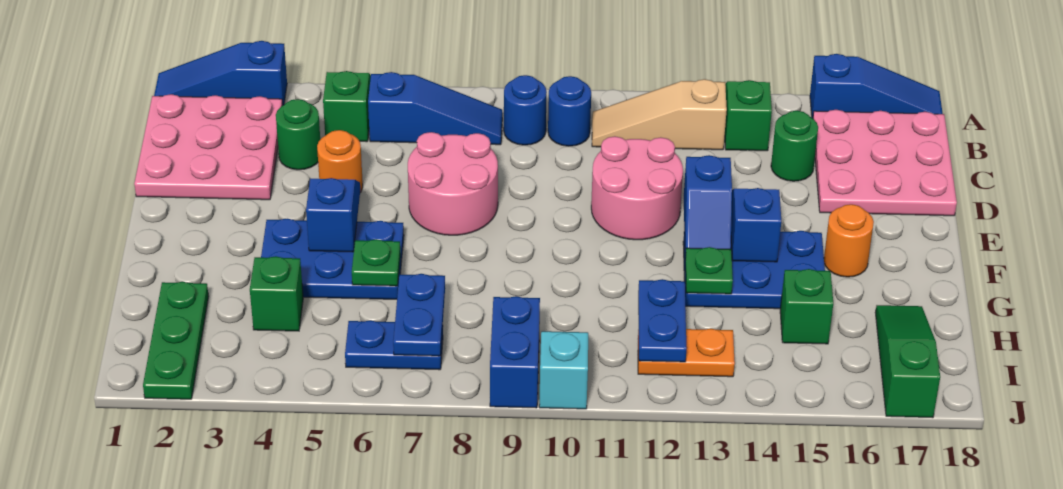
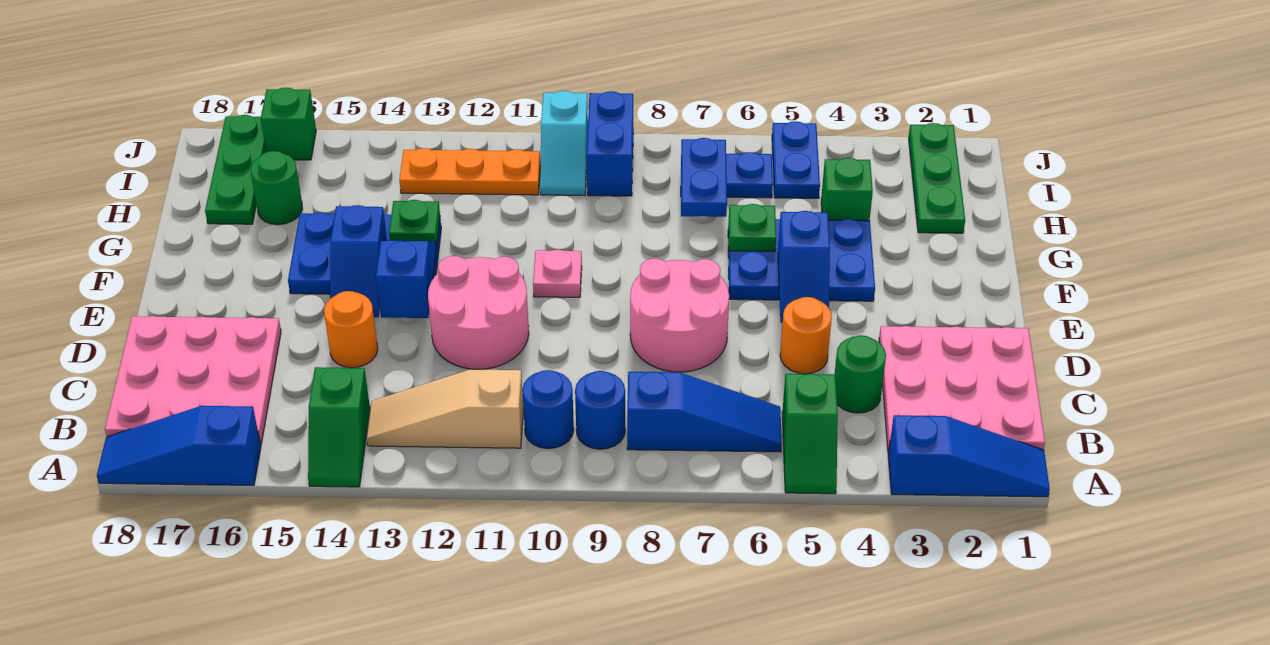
blue 1x3 slope [368,72,502,145] -> blue 1x3 slope turned to [627,372,782,452]
tan 1x3 slope [592,79,727,150] -> tan 1x3 slope turned to [367,369,524,448]
green 1x1 round brick [771,111,818,181] -> green 1x1 round brick moved to [251,151,303,225]
none -> pink 1x1 plate [533,250,582,297]
orange 1x1 round brick [824,204,874,277] -> orange 1x1 round brick moved to [324,291,378,368]
blue 1x2 plate [638,279,687,362] -> blue 1x2 plate moved to [772,121,820,198]
green 1x1 brick [780,269,833,344] -> green 1x1 brick moved to [261,88,316,160]
green 1x3 slope [875,305,940,418] -> green 1x3 plate [205,115,266,224]
orange 1x2 plate [638,329,735,377] -> orange 1x3 plate [399,148,541,195]

